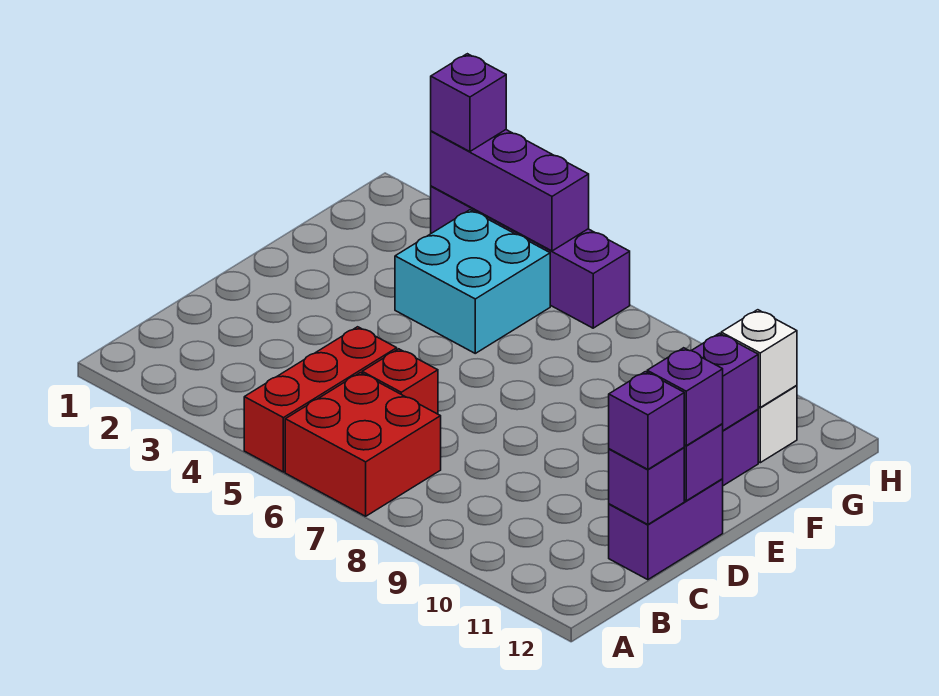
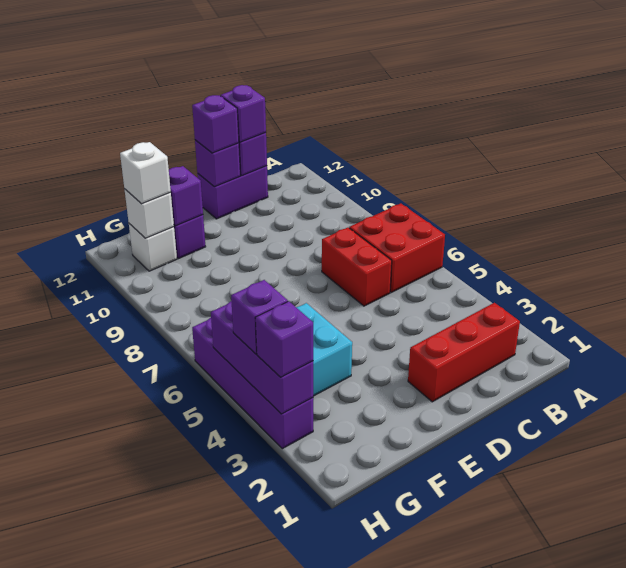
red 1x3 brick [244,327,397,472] -> red 1x3 brick moved to [408,303,520,402]
red 1x1 brick [362,349,438,414] -> red 1x2 brick [322,228,392,306]
none -> white 1x1 brick [120,142,171,204]
none -> purple 1x1 brick [231,280,288,354]

